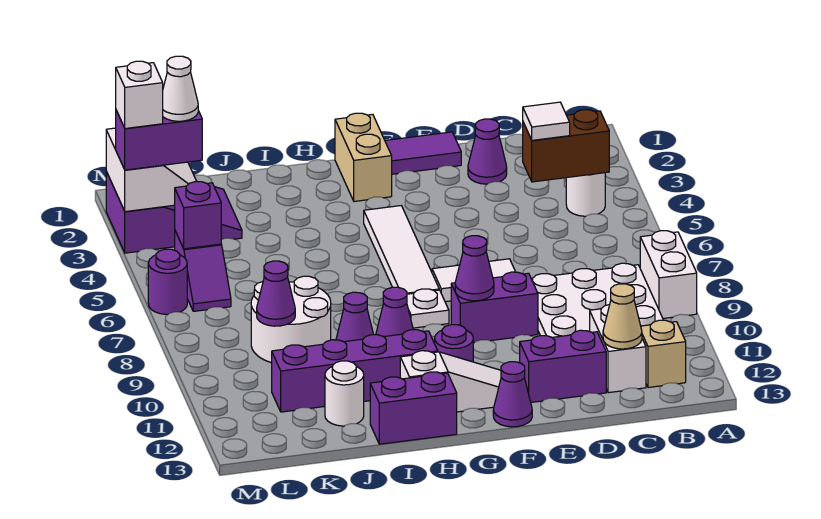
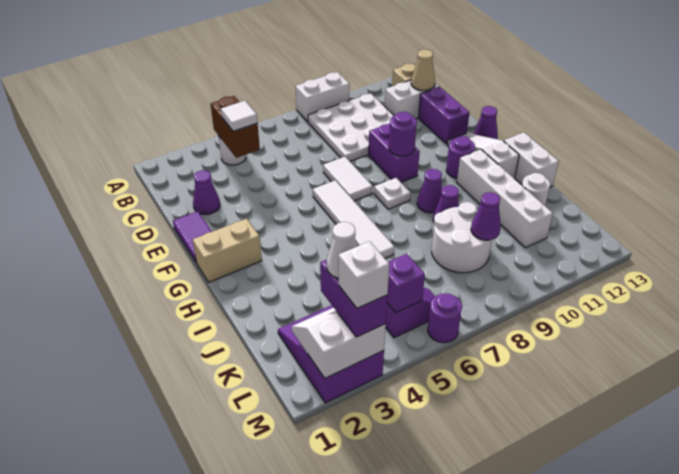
purple 1x1 cone [455,236,494,301] -> purple 1x1 round brick [389,112,417,156]
white 1x4 tile [364,206,439,294] -> white 1x4 tile turned to [313,180,394,258]
purple 1x4 brick [272,330,438,412] -> white 1x4 brick [457,150,553,248]
purple 1x2 brick [370,372,457,444] -> white 1x2 brick [504,133,559,187]

